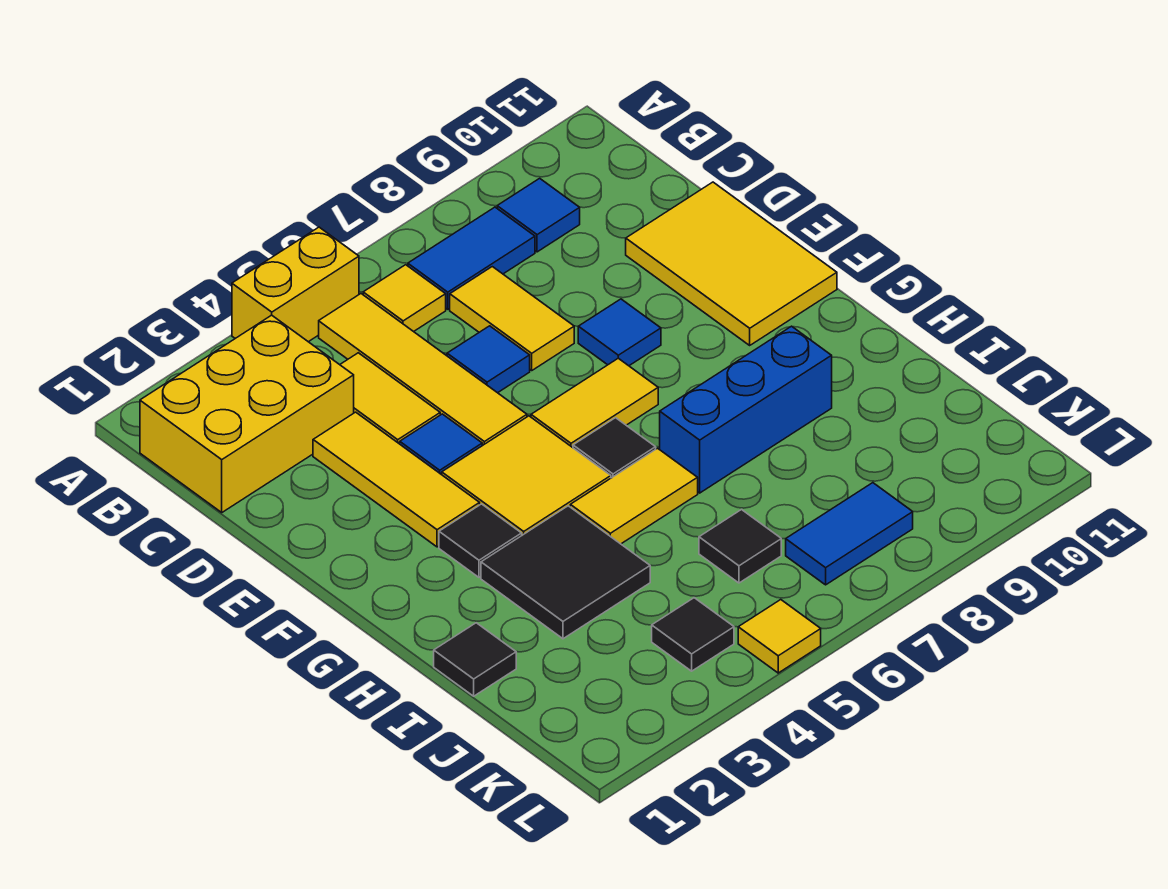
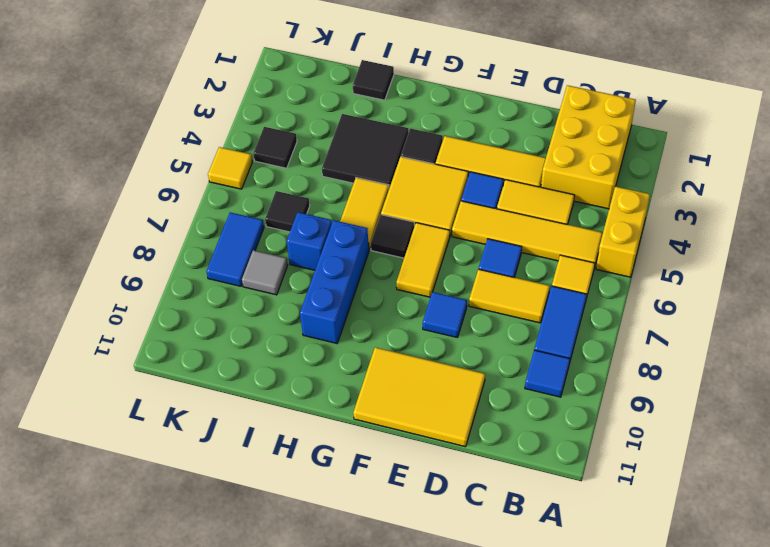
none -> blue 1x1 brick [287,212,332,270]
none -> grey 1x1 tile [242,250,288,295]

